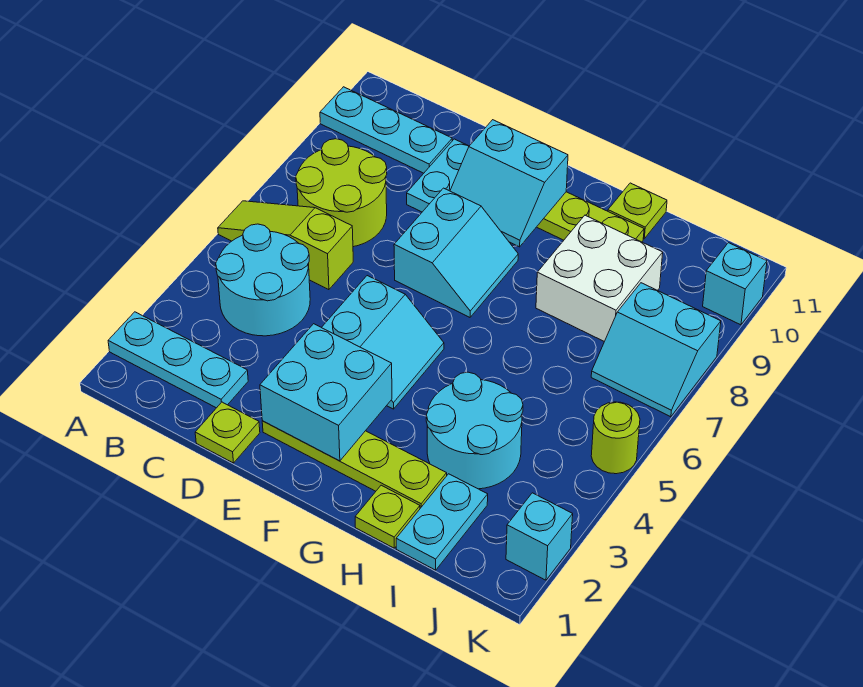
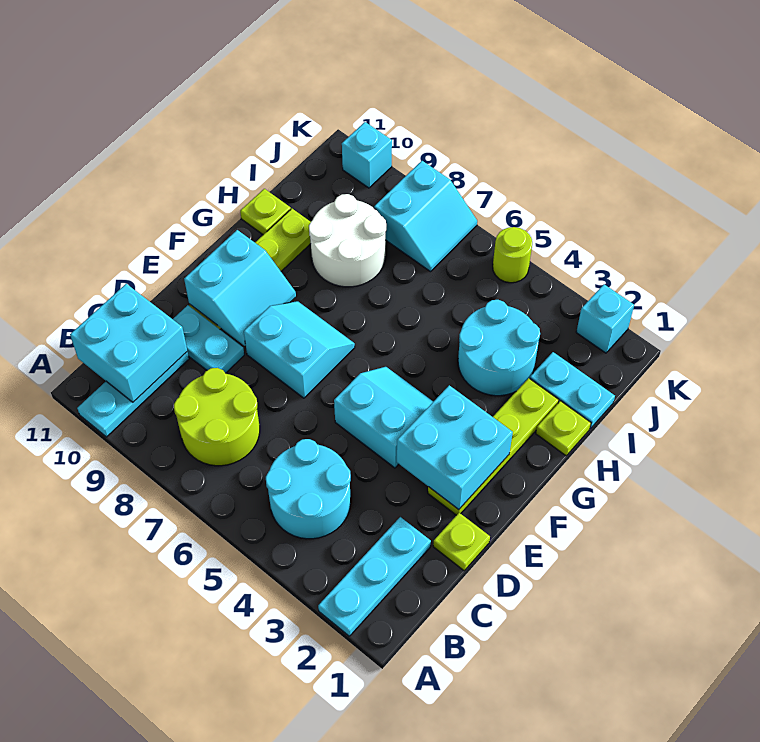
lime 1x3 slope [218,201,353,290] -> none
none -> cyan 2x2 brick [70,284,187,402]
white 2x2 brick [536,215,663,342] -> white 2x2 round brick [309,194,386,287]

